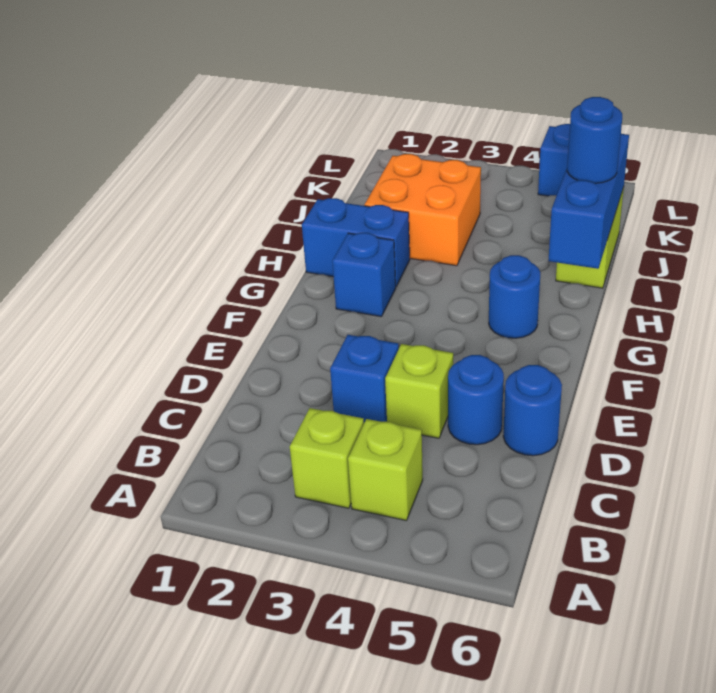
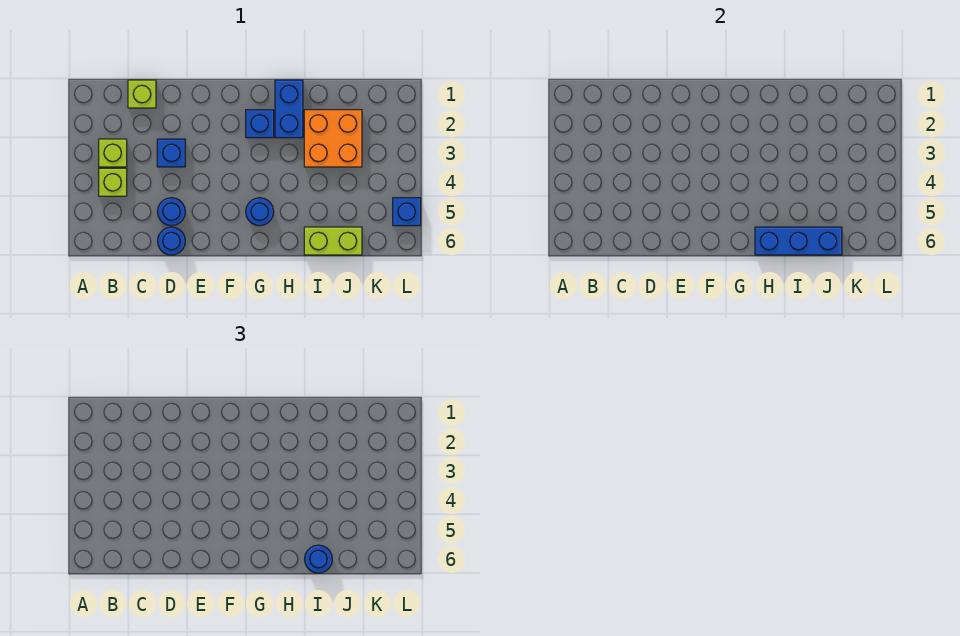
lime 1x1 brick [385,344,453,438] -> lime 1x1 brick moved to [128,80,156,108]

